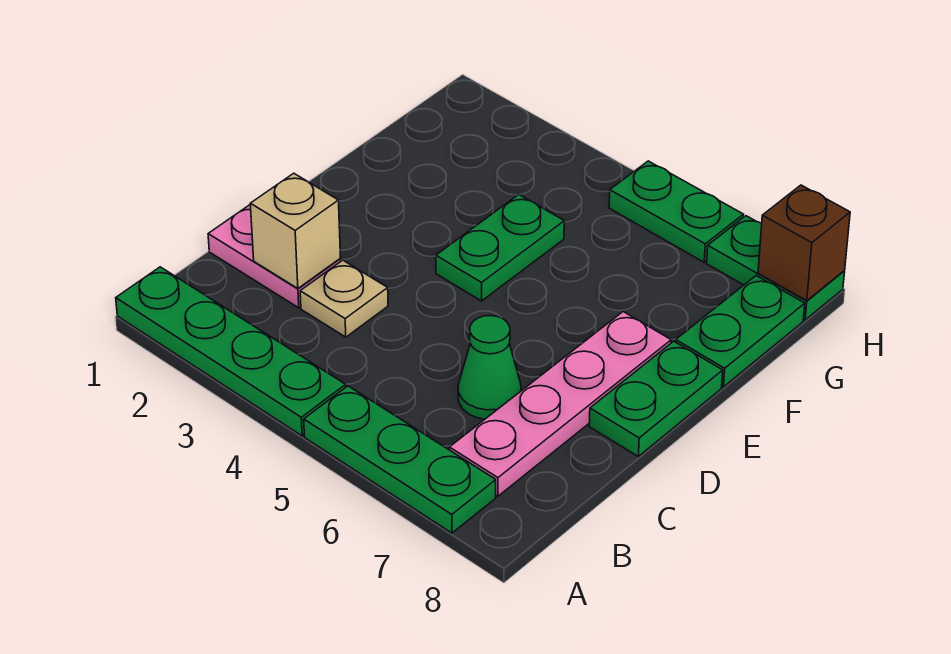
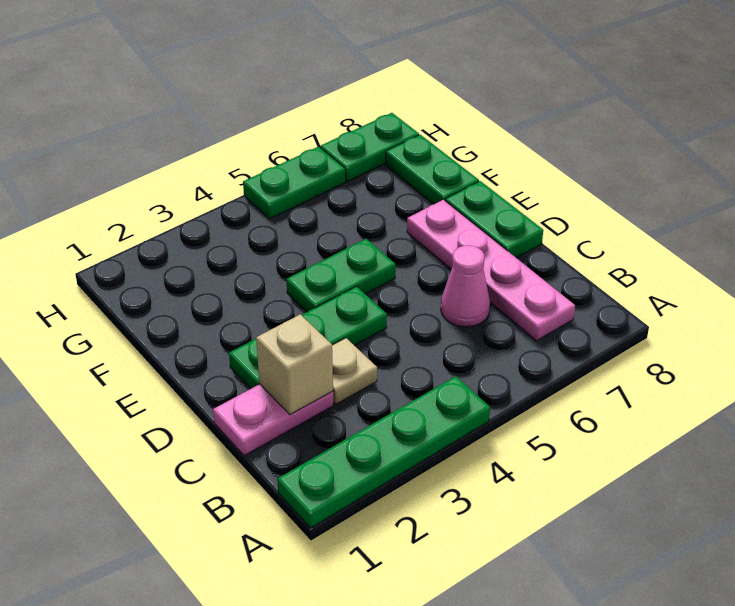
green 1x3 plate [304,386,496,533] -> green 1x3 plate moved to [229,287,387,388]
green 1x1 cone [458,316,521,419] -> pink 1x1 cone [441,245,490,327]
green 1x2 plate [436,195,564,301] -> green 1x2 plate turned to [286,239,396,312]
brown 1x1 brick [758,185,850,301] -> none

